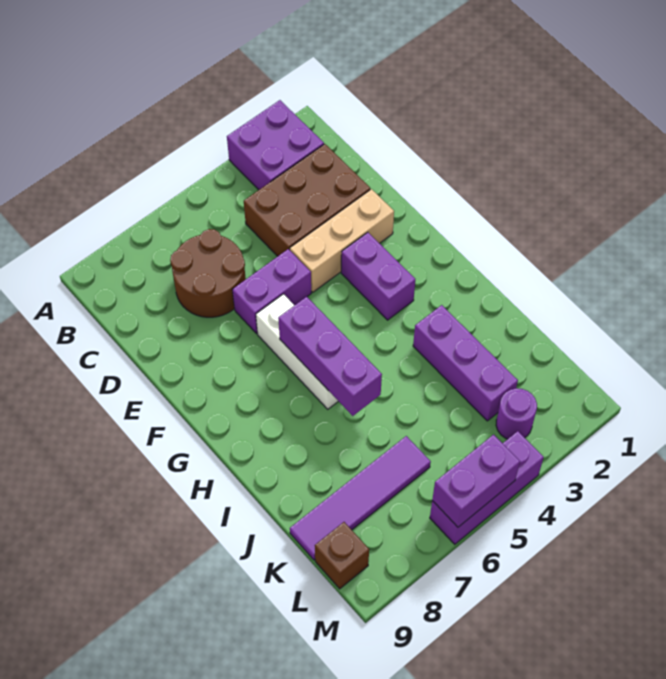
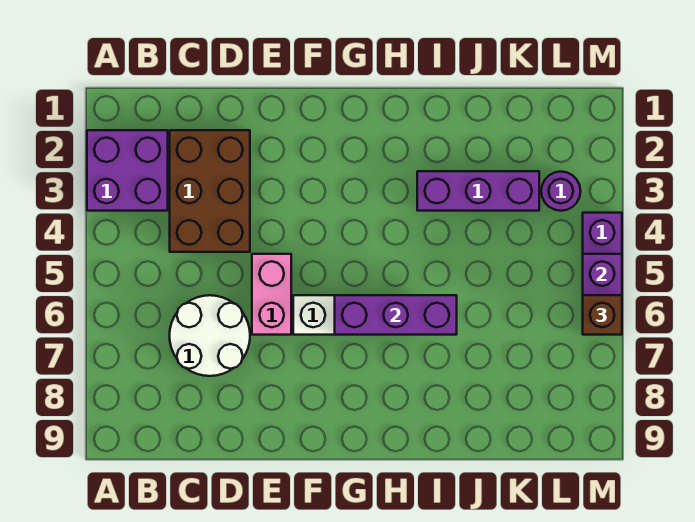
brown 2x2 round brick [170,229,246,317] -> white 2x2 round brick [170,295,250,376]
tan 1x3 brick [290,189,394,292] -> none
purple 1x2 brick [232,249,311,333] -> pink 1x2 brick [252,254,291,335]
purple 1x2 brick [341,232,415,320] -> none
purple 1x4 tile [290,436,431,560] -> none
brown 1x1 brick [315,522,369,589] -> brown 1x1 brick moved to [583,295,622,335]

